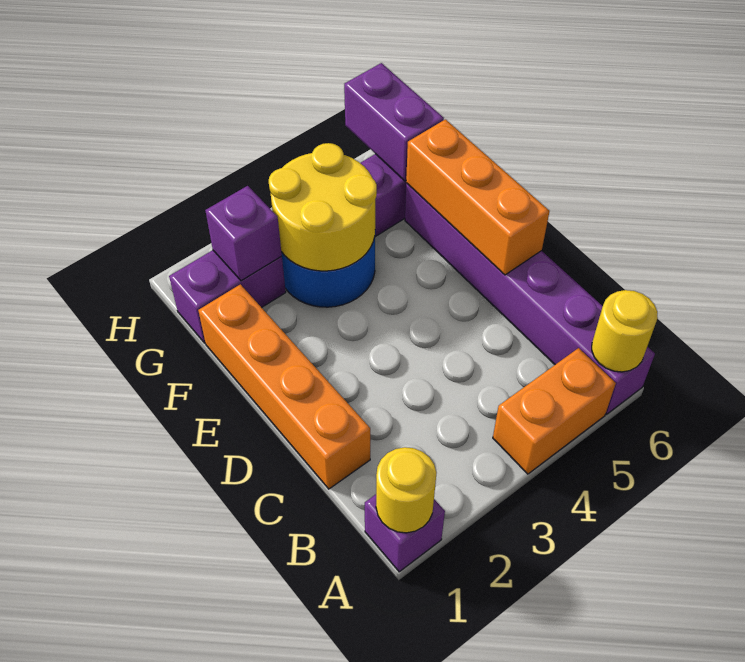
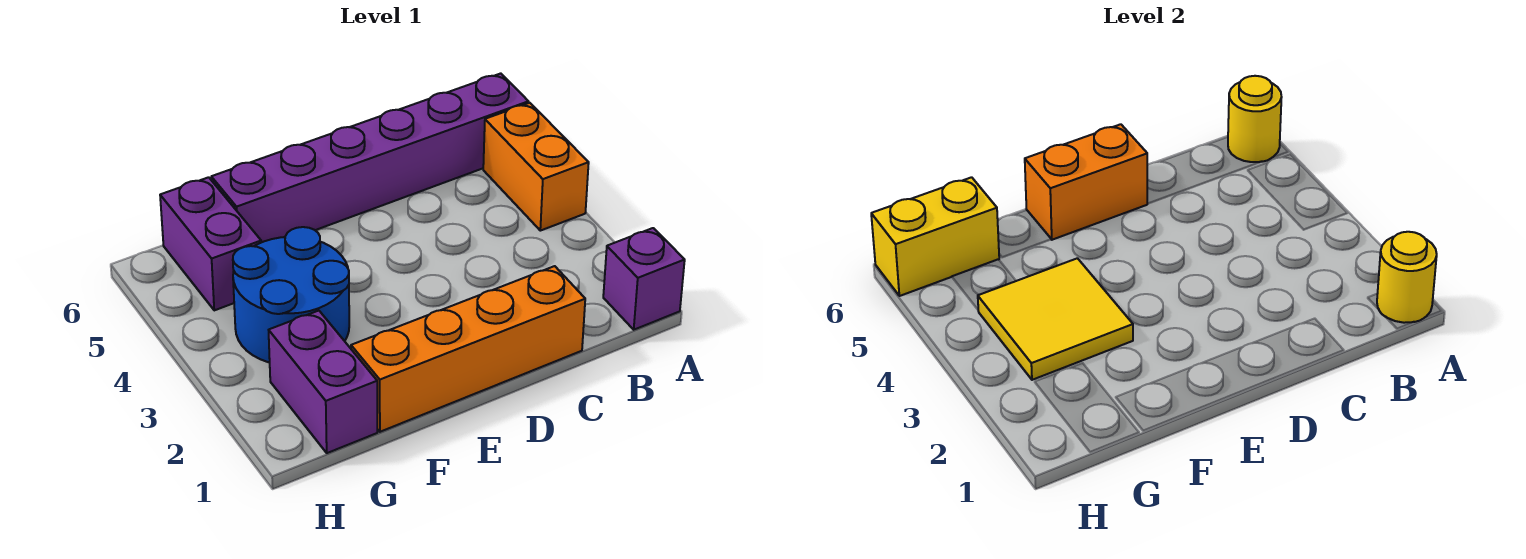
orange 1x3 brick [406,119,549,275] -> orange 1x2 brick [1025,124,1147,240]
yellow 2x2 round brick [269,143,377,271] -> yellow 2x2 tile [978,258,1133,380]
purple 1x1 brick [205,186,282,281] -> none
purple 1x2 brick [344,63,444,181] -> yellow 1x2 brick [871,177,999,296]

